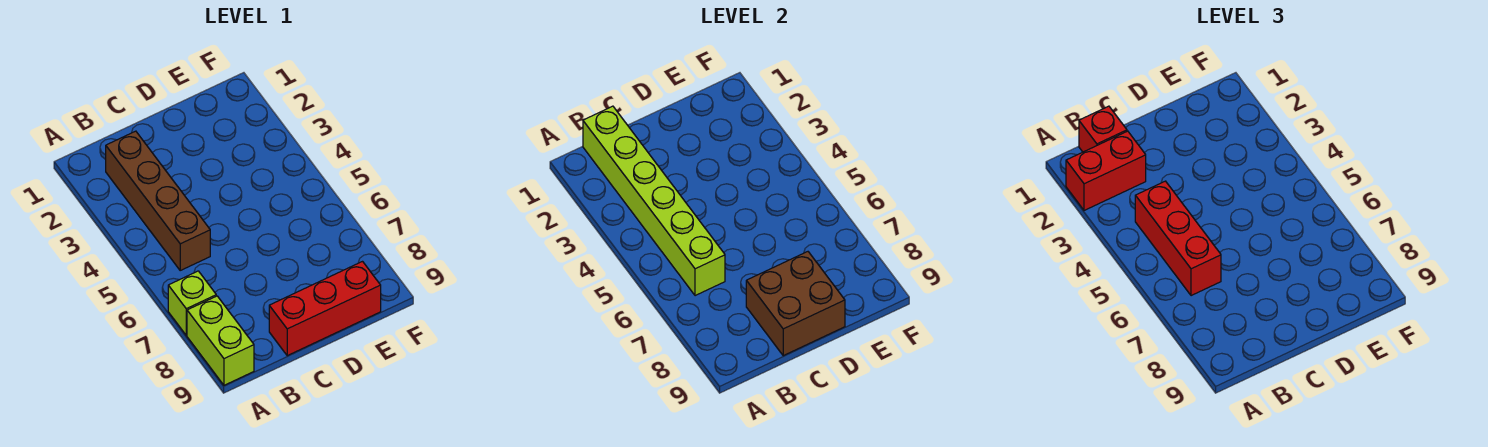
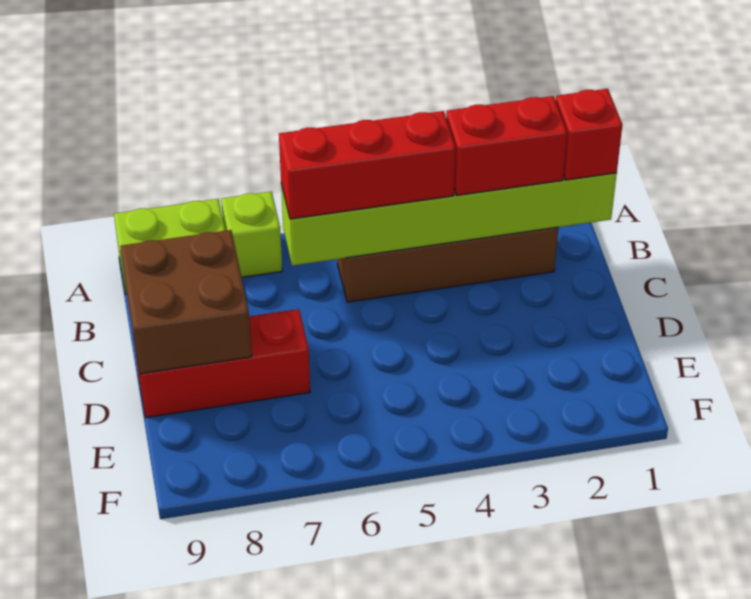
red 1x2 brick [1066,131,1146,210] -> red 1x2 brick turned to [446,96,567,195]
red 1x3 brick [269,262,381,356] -> red 1x3 brick turned to [134,309,310,418]

